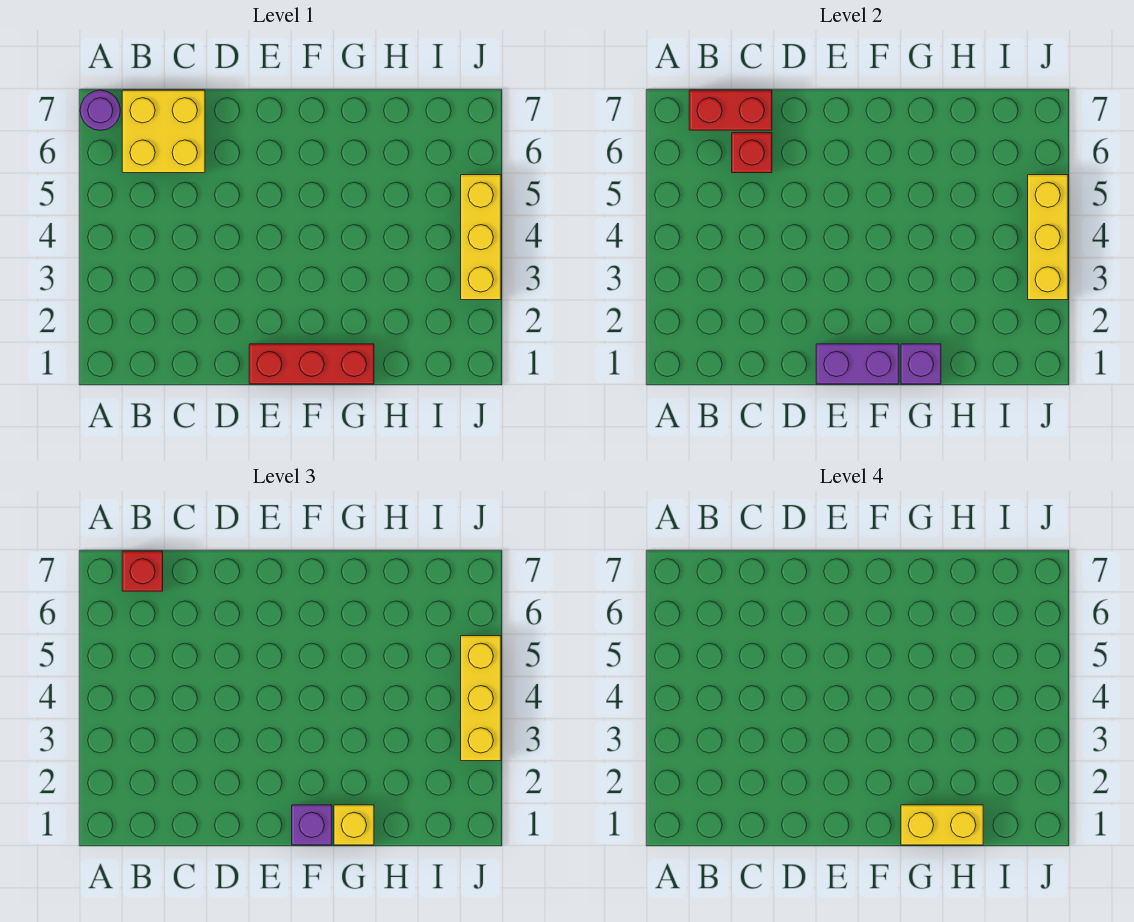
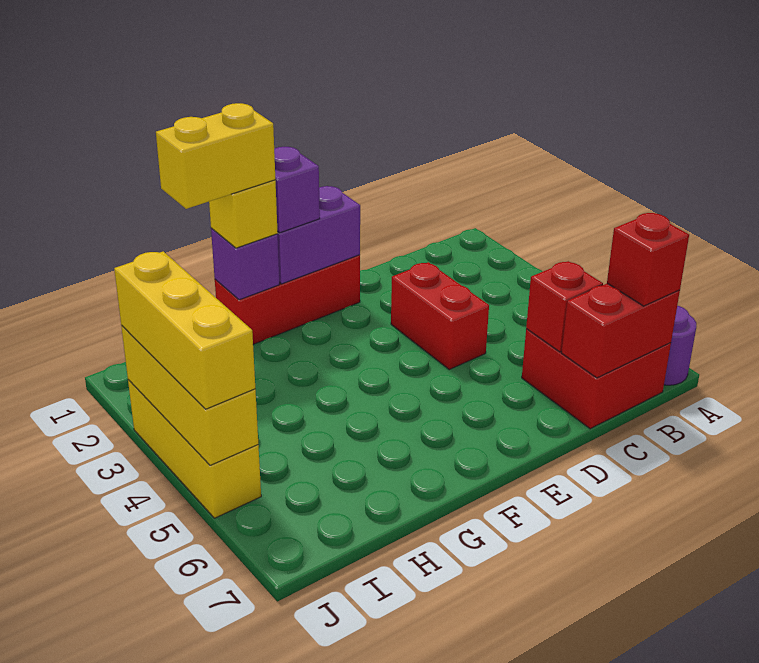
yellow 2x2 brick [122,90,205,173] -> red 2x2 brick [522,329,671,429]
none -> red 1x2 brick [391,262,489,369]

